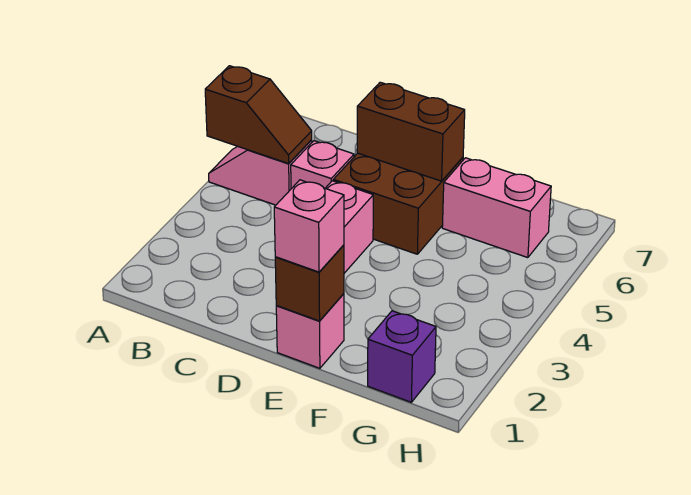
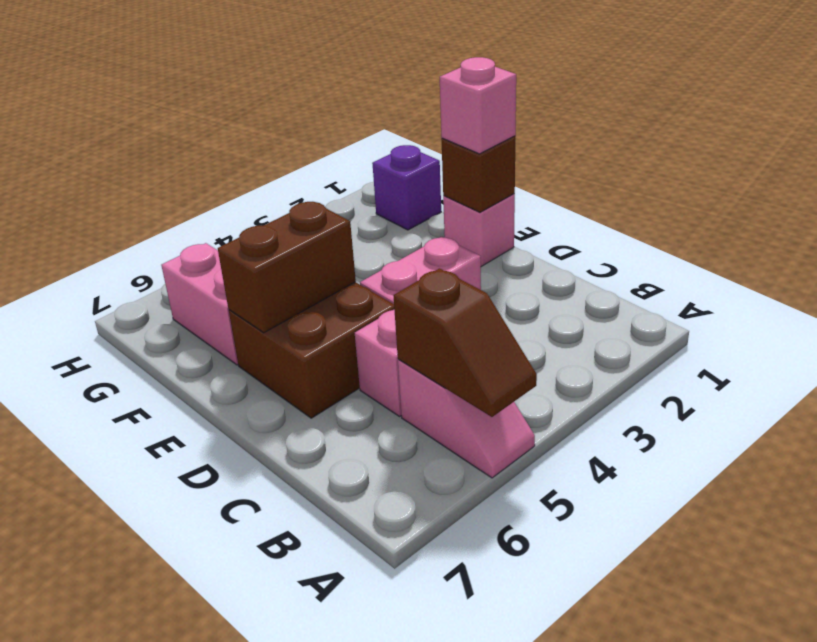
brown 1x2 slope [205,66,312,164] -> brown 1x2 slope turned to [393,268,537,417]
brown 1x2 brick [357,82,465,181] -> brown 1x2 brick turned to [218,202,356,333]

